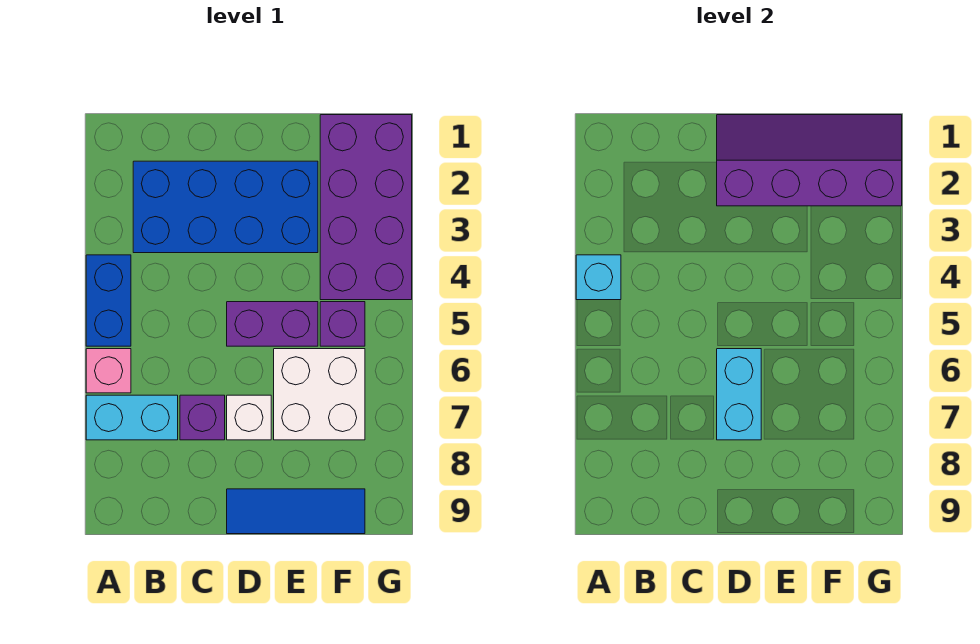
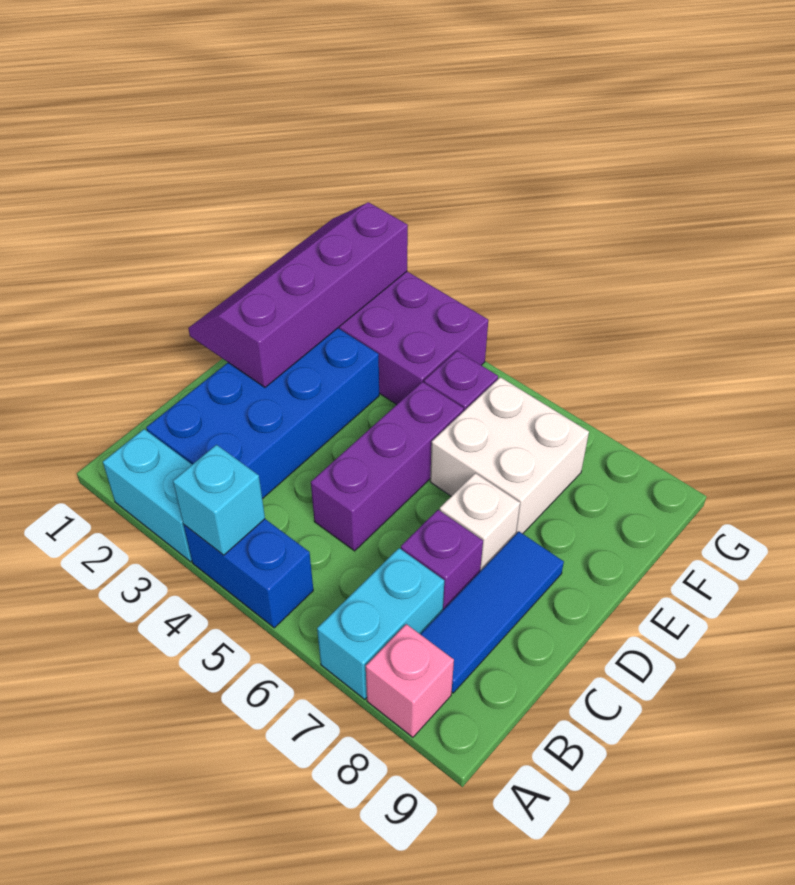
pink 1x1 brick [86,349,131,393] -> pink 1x1 brick moved to [366,624,454,737]
purple 1x2 brick [227,302,318,346] -> purple 1x3 brick [311,382,464,551]
cyan 1x2 brick [717,349,761,440] -> cyan 1x2 brick moved to [103,429,192,562]
blue 1x3 tile [227,489,365,534] -> blue 1x3 tile moved to [420,531,564,693]

